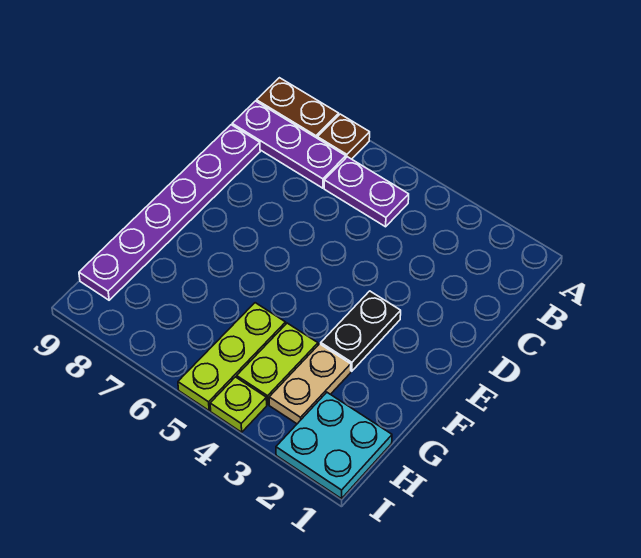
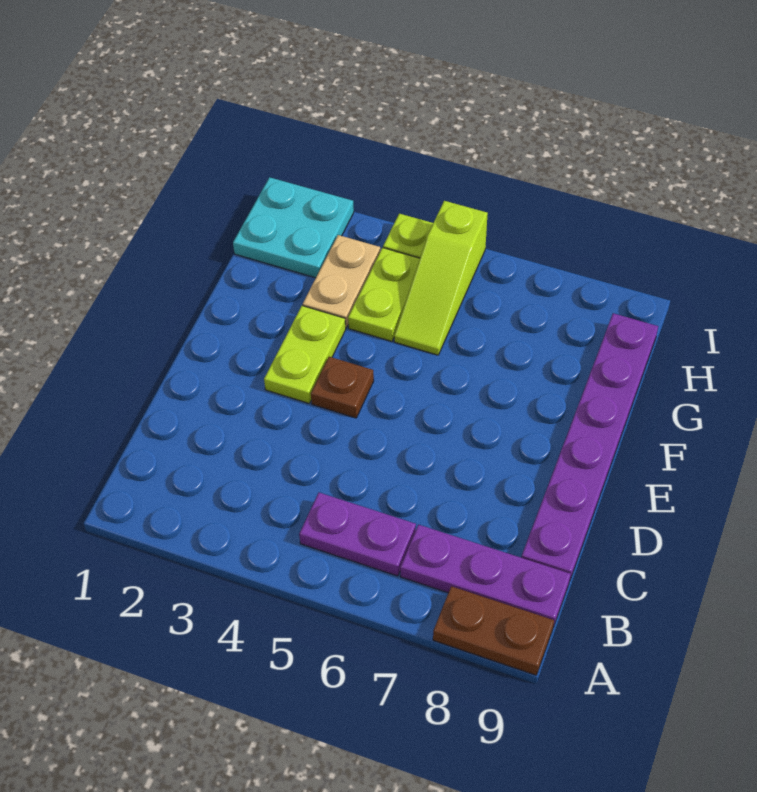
brown 1x1 plate [318,114,370,159] -> brown 1x1 plate moved to [311,357,374,418]
black 1x2 plate [321,291,401,371] -> lime 1x2 plate [264,306,346,403]
lime 1x3 plate [178,303,286,411] -> lime 1x3 slope [394,201,488,355]

